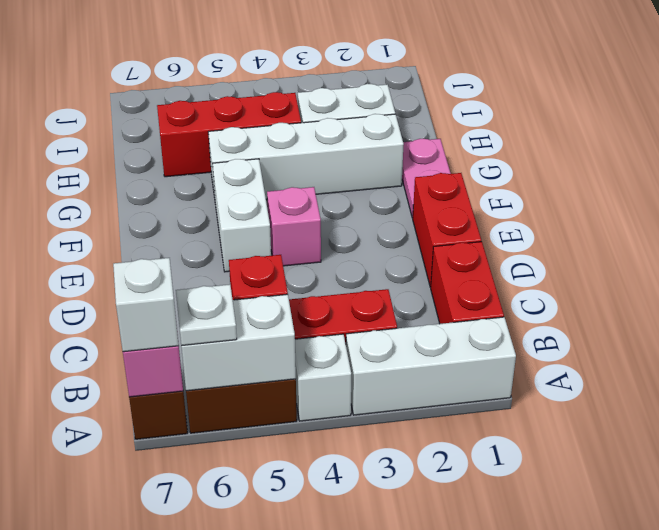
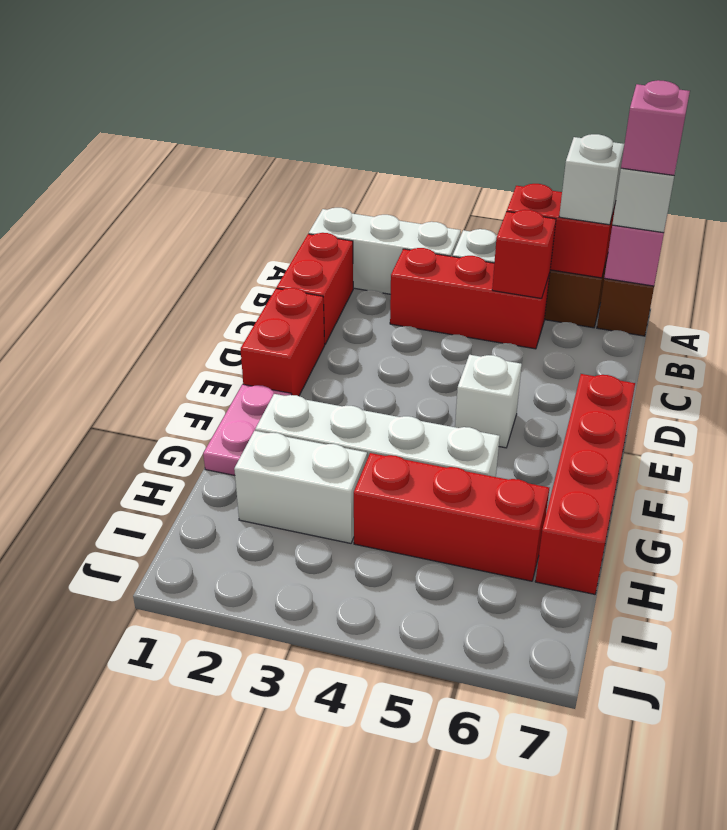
white 1x2 brick [181,294,296,391] -> red 1x2 brick [507,184,616,278]
white 1x1 plate [176,284,237,346] -> white 1x1 brick [559,134,624,225]
pink 1x1 brick [267,187,321,266] -> pink 1x1 brick moved to [621,80,690,175]
white 1x2 brick [213,159,271,272] -> white 1x1 brick [455,355,522,448]
none -> red 1x4 brick [535,374,635,594]

